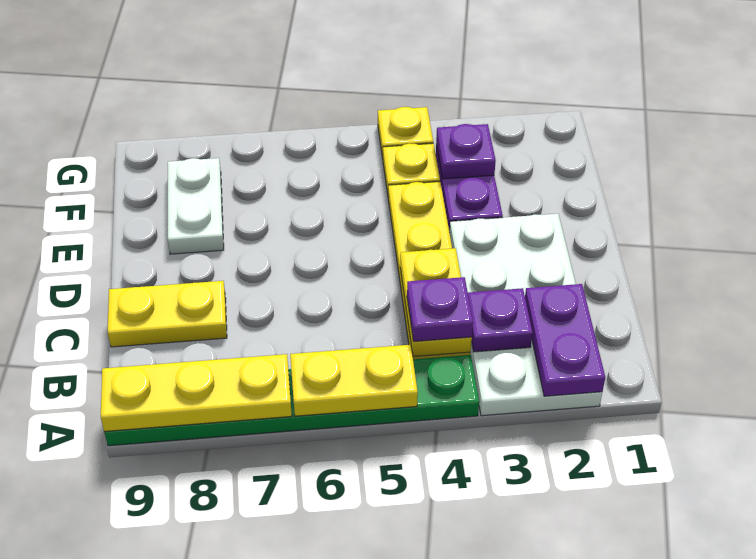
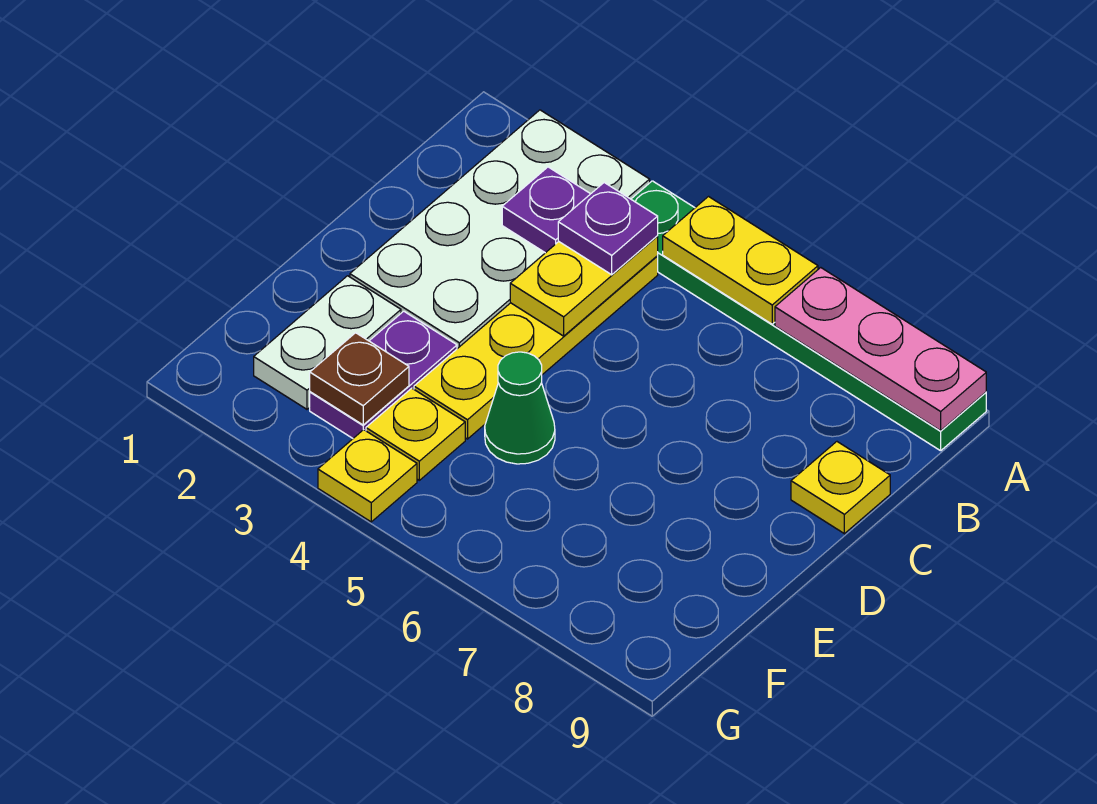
purple 1x2 plate [525,284,605,396] -> none
yellow 1x3 plate [101,354,292,431] -> pink 1x3 plate [775,268,986,431]
yellow 1x2 plate [108,281,227,347] -> yellow 1x1 plate [791,442,890,534]
none -> green 1x1 cone [485,352,555,464]
white 1x2 plate [168,158,224,254] -> white 1x2 plate moved to [254,276,401,409]
purple 1x1 plate [436,124,496,179] -> brown 1x1 plate [310,333,409,425]

